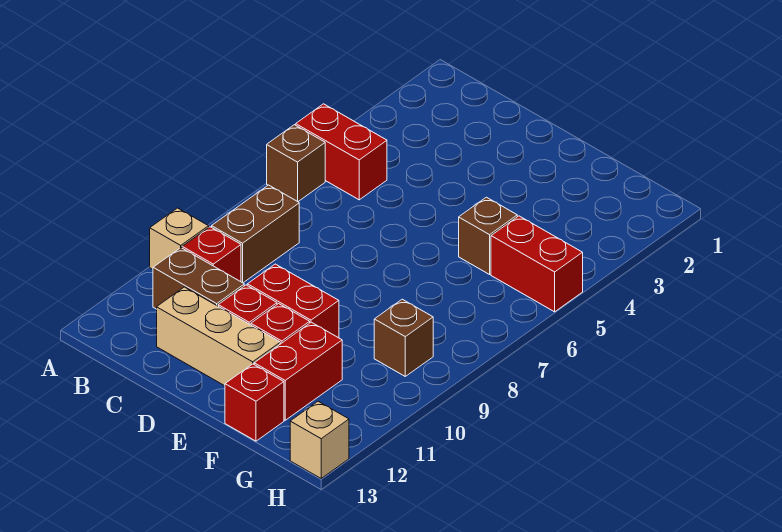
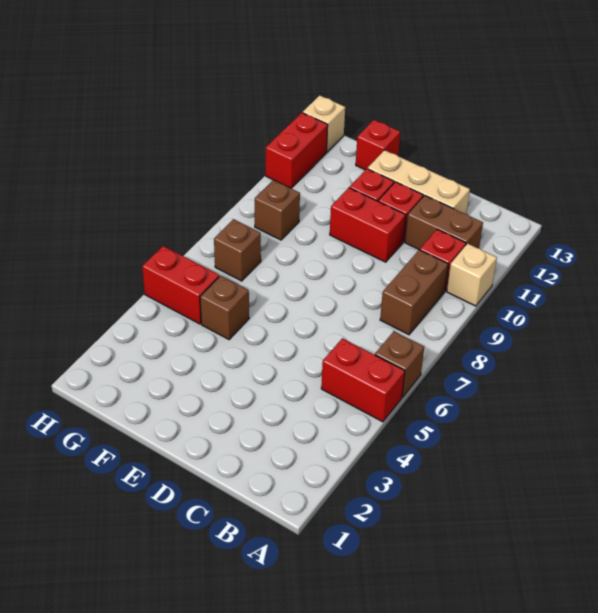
red 1x2 brick [254,322,342,420] -> red 1x2 brick moved to [266,113,328,188]
none -> brown 1x1 brick [214,219,261,281]

